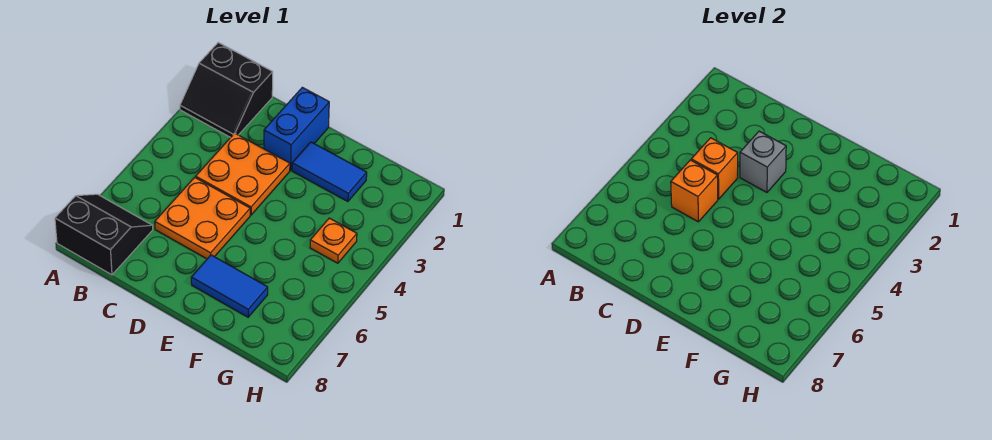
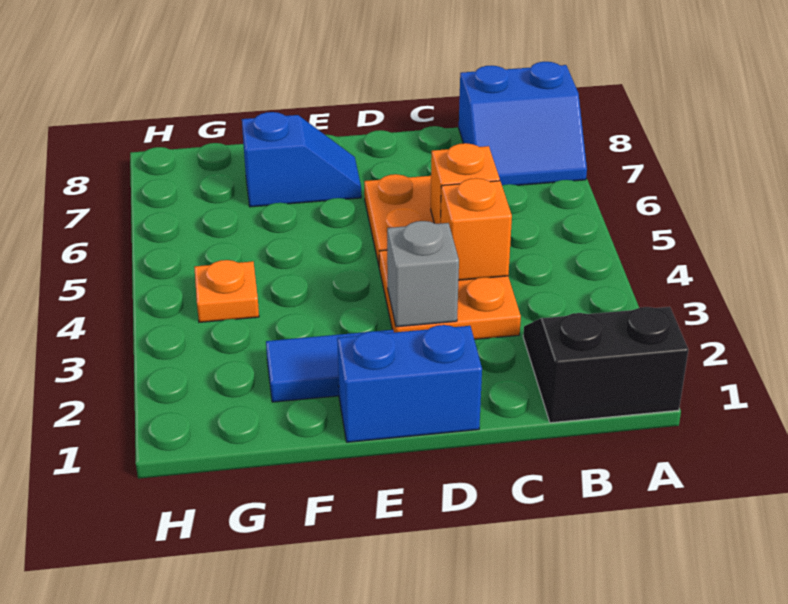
black 2x2 slope [55,194,153,275] -> blue 2x2 slope [459,62,587,185]
blue 1x2 brick [264,87,329,170] -> blue 1x2 brick turned to [337,325,482,442]
blue 1x2 tile [191,255,268,317] -> blue 1x2 slope [242,112,361,207]

